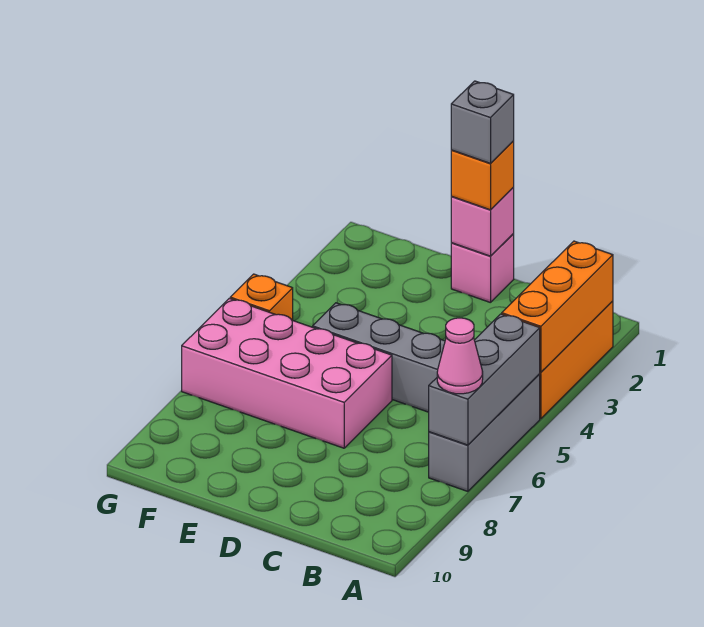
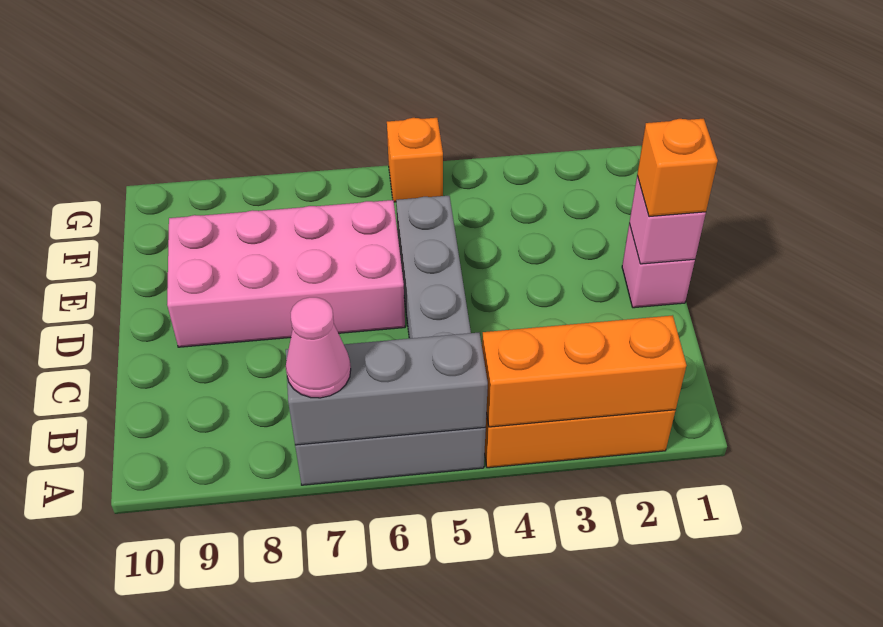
grey 1x1 brick [451,81,514,163] -> none
pink 2x4 brick [182,298,392,448] -> pink 2x4 brick turned to [167,200,405,347]

